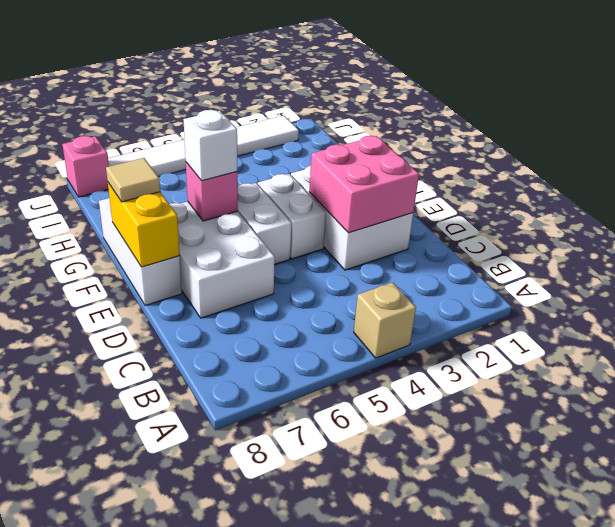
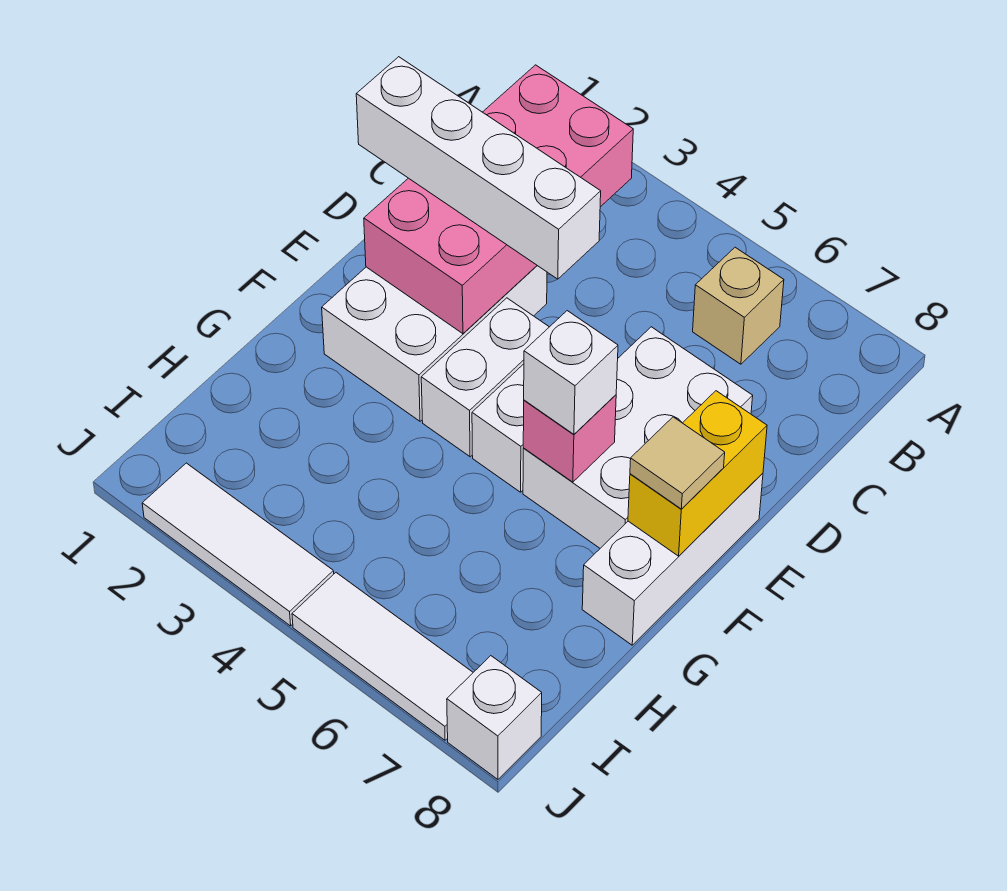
tan 1x1 brick [354,282,416,358] -> tan 1x1 brick moved to [693,247,784,364]
none -> white 1x4 brick [356,57,601,279]
pink 2x2 brick [309,136,419,233] -> pink 2x4 brick [364,65,633,334]
pink 1x1 brick [62,136,109,197] -> white 1x1 brick [447,656,542,779]

